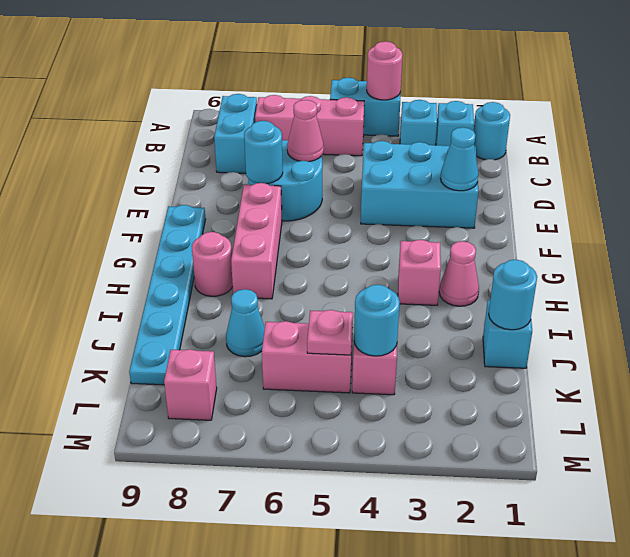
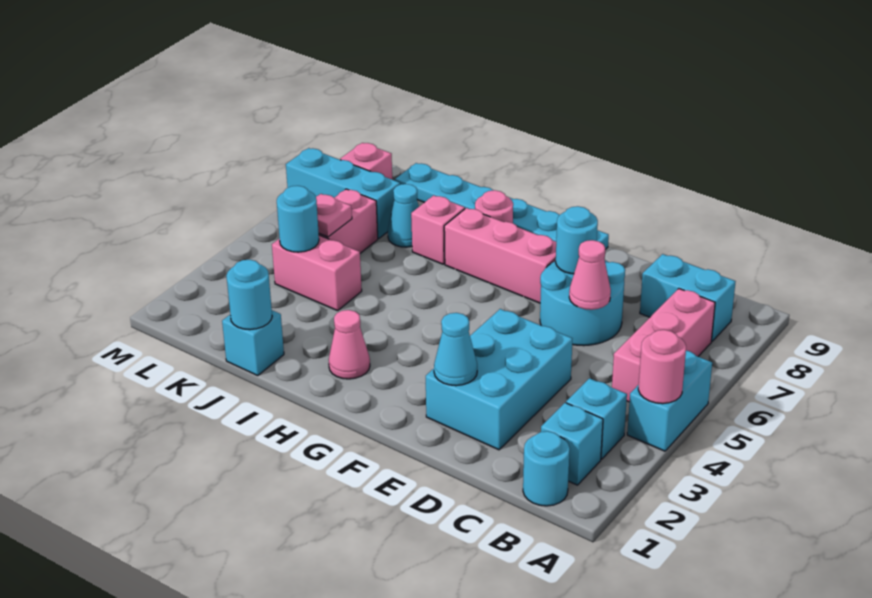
pink 1x1 brick [398,240,441,305] -> pink 1x1 brick moved to [411,195,465,264]
none -> cyan 1x3 brick [286,148,400,239]

